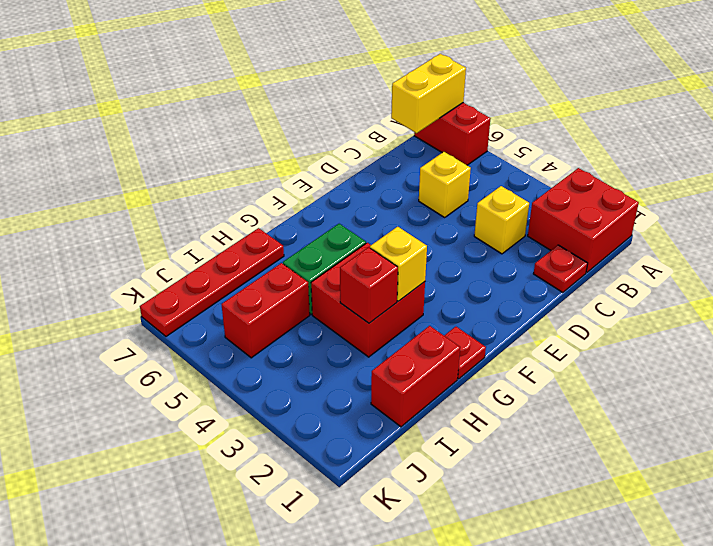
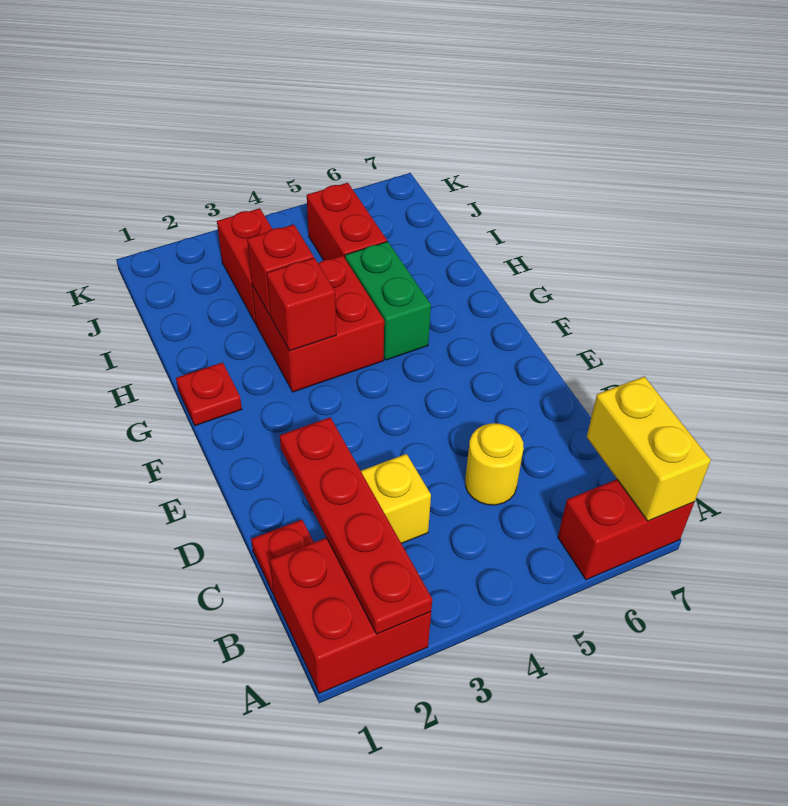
yellow 1x1 brick [419,152,471,217] -> yellow 1x1 round brick [465,423,524,505]
yellow 1x1 brick [370,227,427,301] -> red 1x1 brick [267,258,336,351]
red 1x2 brick [371,326,460,427] -> red 1x2 brick moved to [217,208,272,323]
red 1x4 plate [140,228,284,336] -> red 1x4 plate moved to [280,417,432,634]

